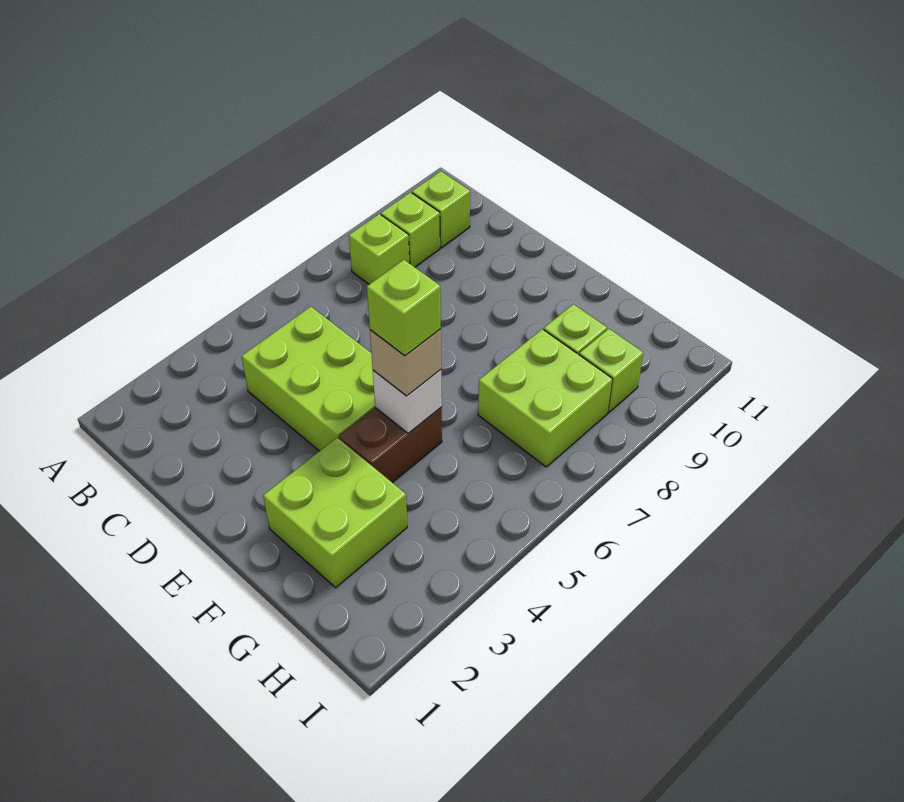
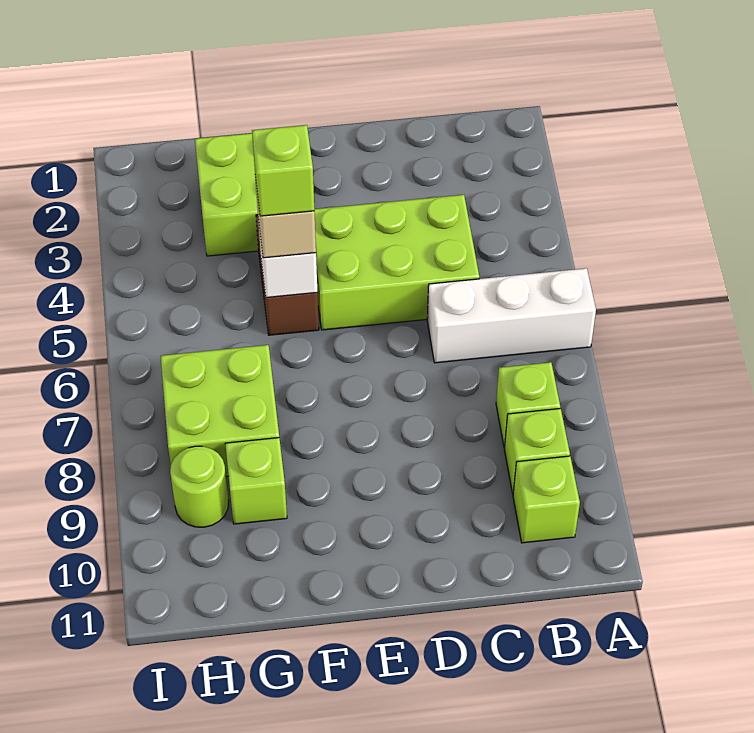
none -> white 1x3 brick [427,268,596,363]
lime 1x1 brick [579,329,643,412] -> lime 1x1 round brick [170,446,229,527]

